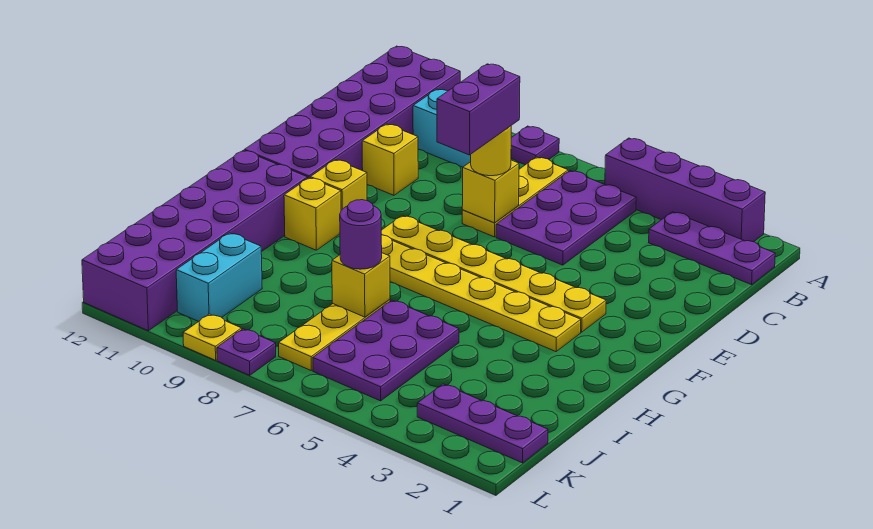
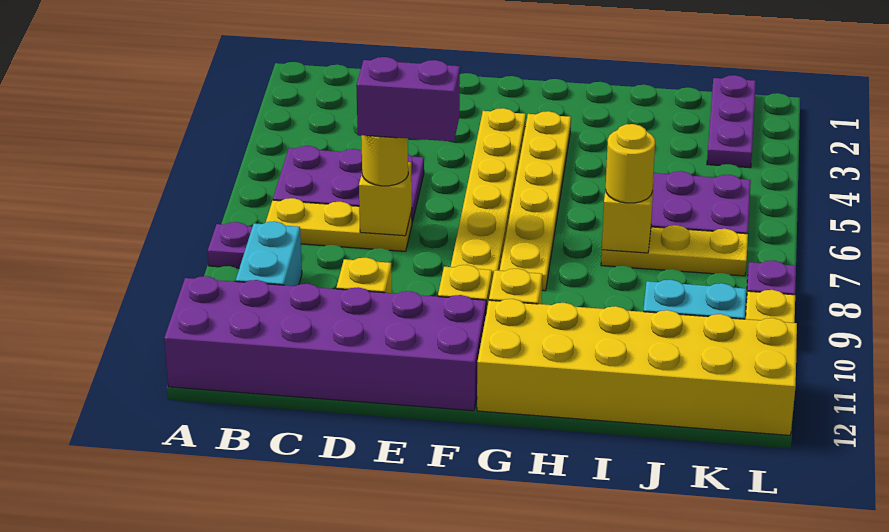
purple 1x4 brick [605,138,765,242] -> none
purple 1x3 plate [649,212,775,285] -> none
purple 2x6 brick [82,150,308,331] -> yellow 2x6 brick [477,299,797,435]
purple 1x1 round brick [340,200,382,269] -> yellow 1x1 round brick [606,124,655,203]

